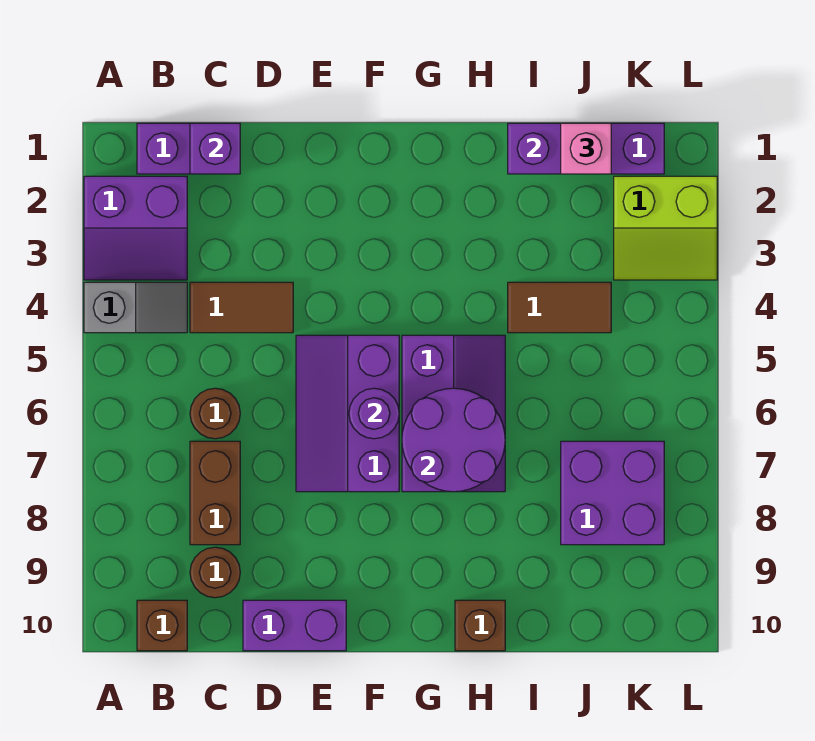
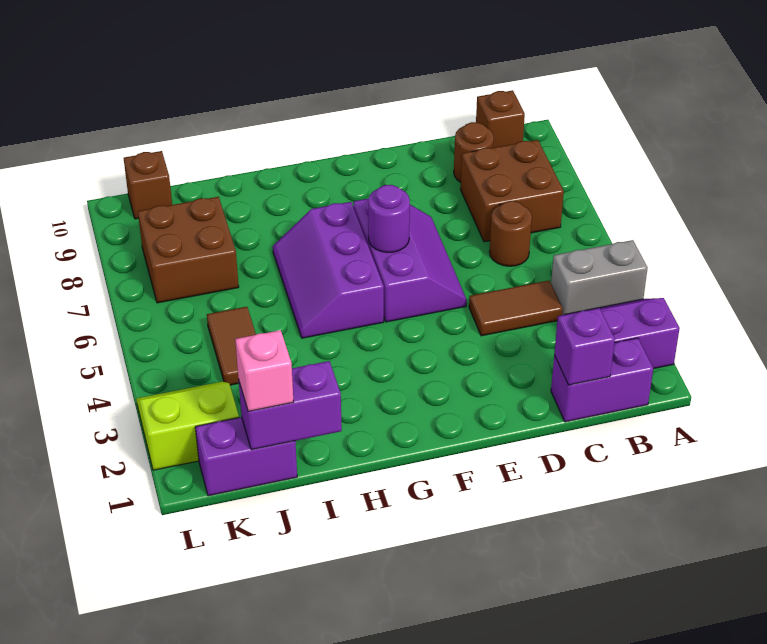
grey 1x2 slope [84,282,187,333] -> grey 1x2 brick [551,240,648,315]
brown 1x2 brick [190,441,240,545] -> brown 2x2 brick [461,140,564,242]
purple 1x2 brick [243,600,346,651] -> none
purple 2x2 round brick [402,388,505,492] -> none
brown 1x1 brick [455,600,505,651] -> brown 1x1 brick moved to [124,151,172,219]
brown 1x2 tile [508,282,611,333] -> brown 1x2 tile turned to [207,307,256,385]
purple 2x2 brick [561,441,664,545] -> brown 2x2 brick [138,197,239,303]

